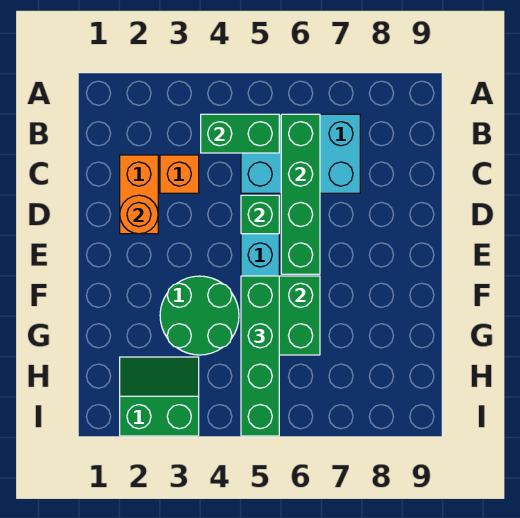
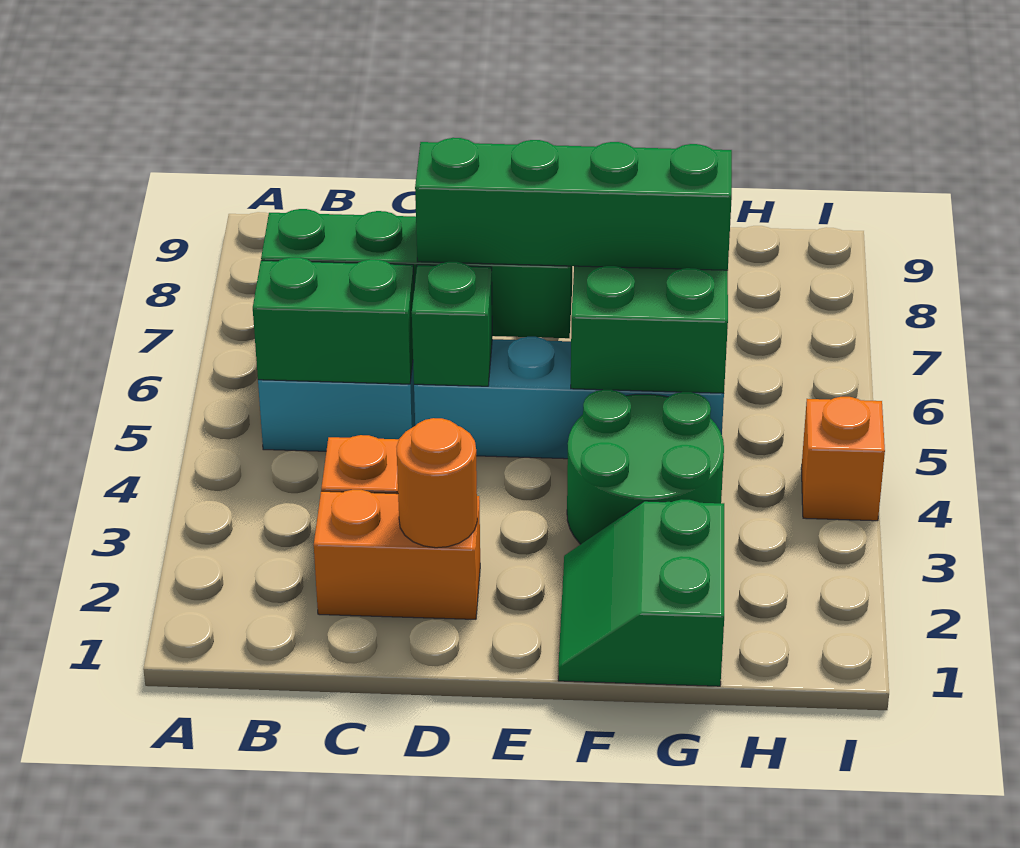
green 1x2 brick [201,114,279,153] -> green 1x2 brick turned to [253,257,414,384]
green 1x4 brick [241,276,279,436] -> green 1x4 brick moved to [415,138,732,270]
green 2x2 slope [120,357,199,436] -> green 2x2 slope moved to [558,499,724,686]
none -> orange 1x1 brick [801,397,885,521]

